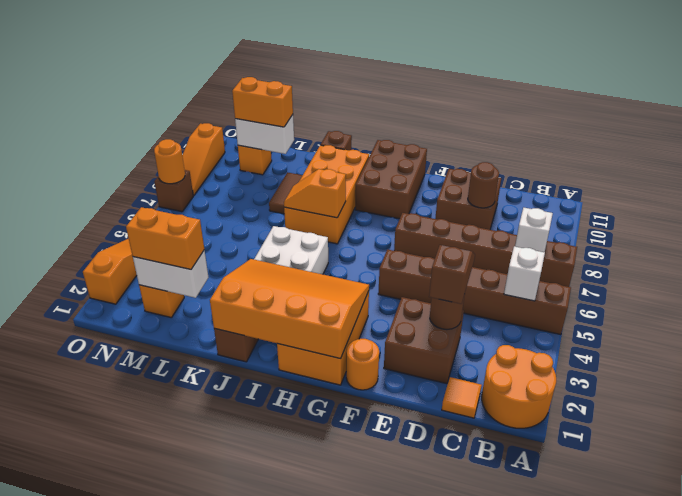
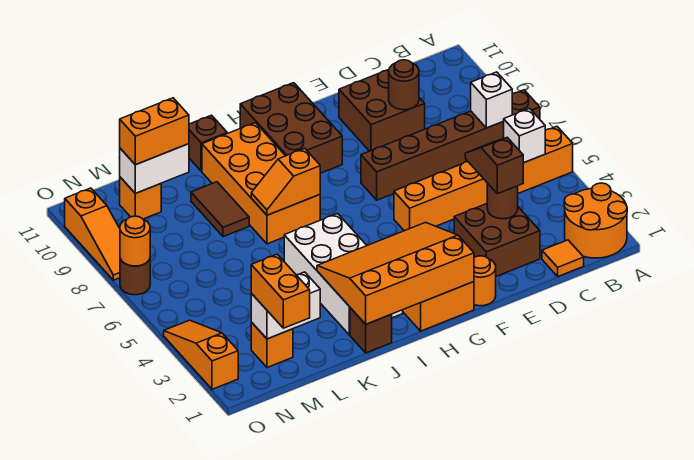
brown 1x6 brick [378,250,571,335] -> orange 1x6 brick [394,126,573,231]
orange 1x2 brick [126,207,204,269] -> orange 1x2 brick turned to [251,254,310,328]
brown 1x1 brick [154,170,193,212] -> brown 1x1 round brick [120,259,150,295]

